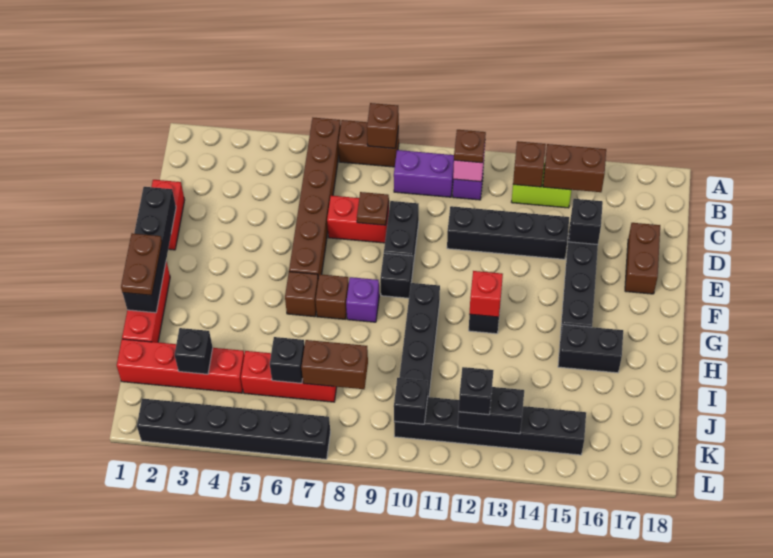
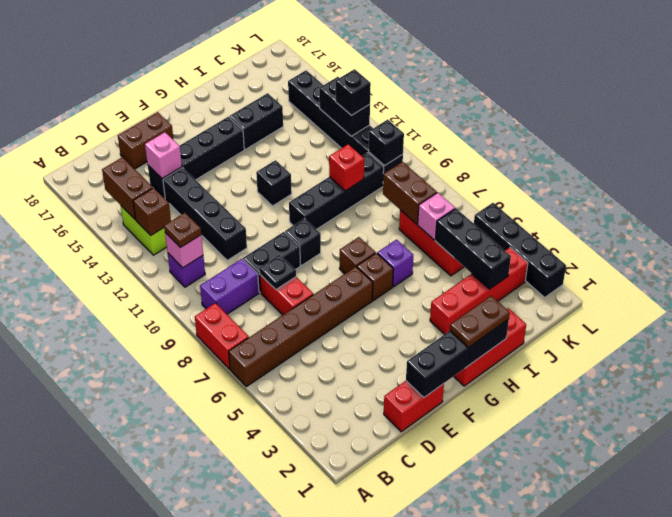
brown 1x2 brick [338,120,399,167] -> red 1x2 brick [195,303,249,369]
brown 1x1 brick [367,103,399,148] -> none
purple 1x2 brick [394,150,454,197] -> purple 1x2 brick turned to [200,259,259,314]
brown 1x1 plate [357,192,389,225] -> black 1x1 plate [259,255,296,289]
black 1x1 brick [569,199,603,245] -> pink 1x1 brick [145,132,182,179]
purple 1x1 brick [346,277,379,322] -> purple 1x1 brick moved to [377,240,413,287]
red 1x1 brick [470,271,503,317] -> red 1x1 brick moved to [329,144,364,191]
black 1x2 brick [558,324,623,373] -> black 1x2 brick turned to [229,93,283,149]
red 1x4 brick [117,339,244,393] -> red 1x4 brick turned to [430,247,528,335]
black 1x1 brick [175,328,213,374] -> black 1x3 brick [435,208,511,289]
black 1x1 brick [270,337,305,383] -> pink 1x1 brick [418,193,455,240]
black 1x6 brick [137,399,330,459] -> black 1x4 brick [474,203,566,297]

